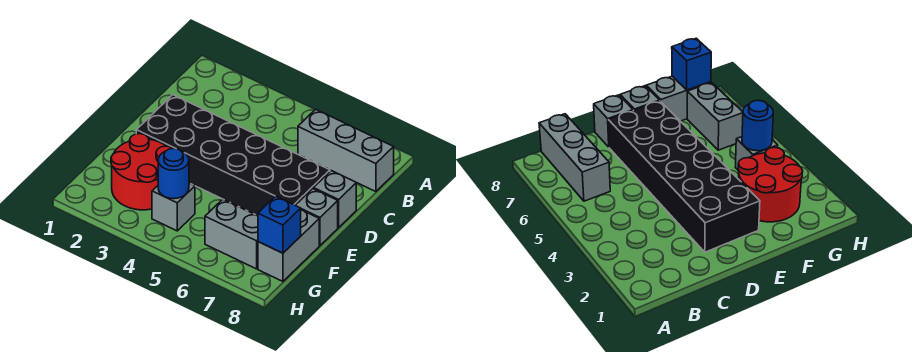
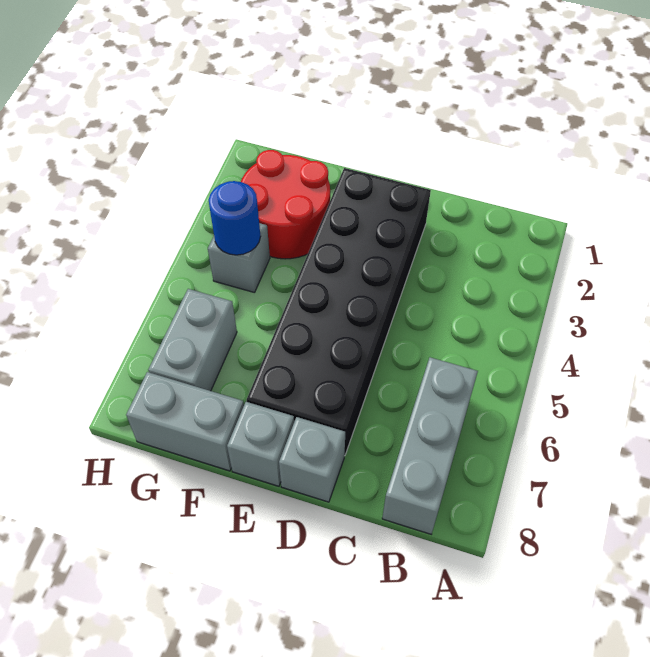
blue 1x1 brick [258,196,301,253] -> none

